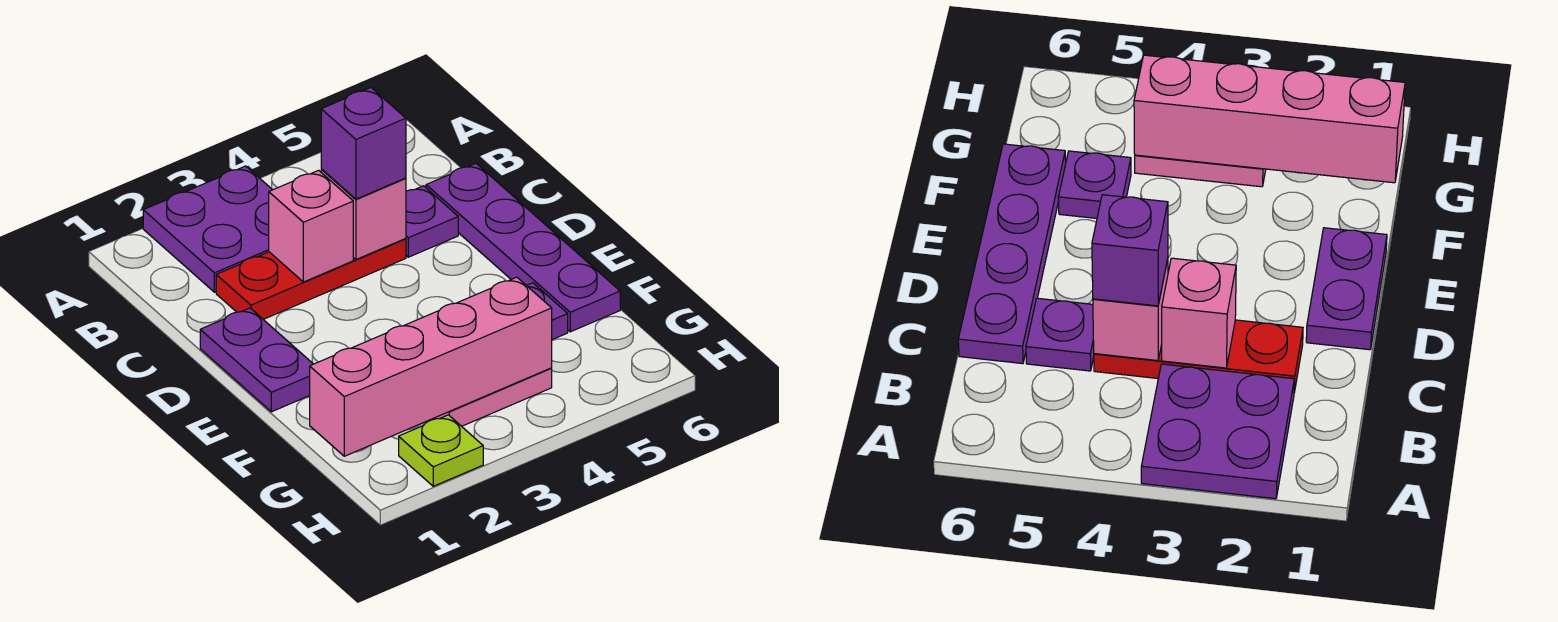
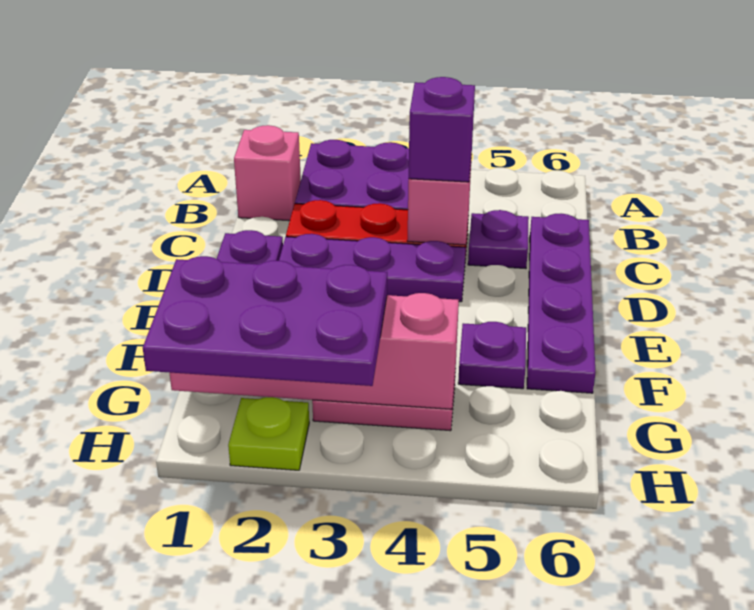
pink 1x1 brick [269,170,353,282] -> pink 1x1 brick moved to [234,125,301,221]
none -> purple 1x3 plate [279,234,466,302]
none -> purple 2x3 plate [143,256,387,386]

